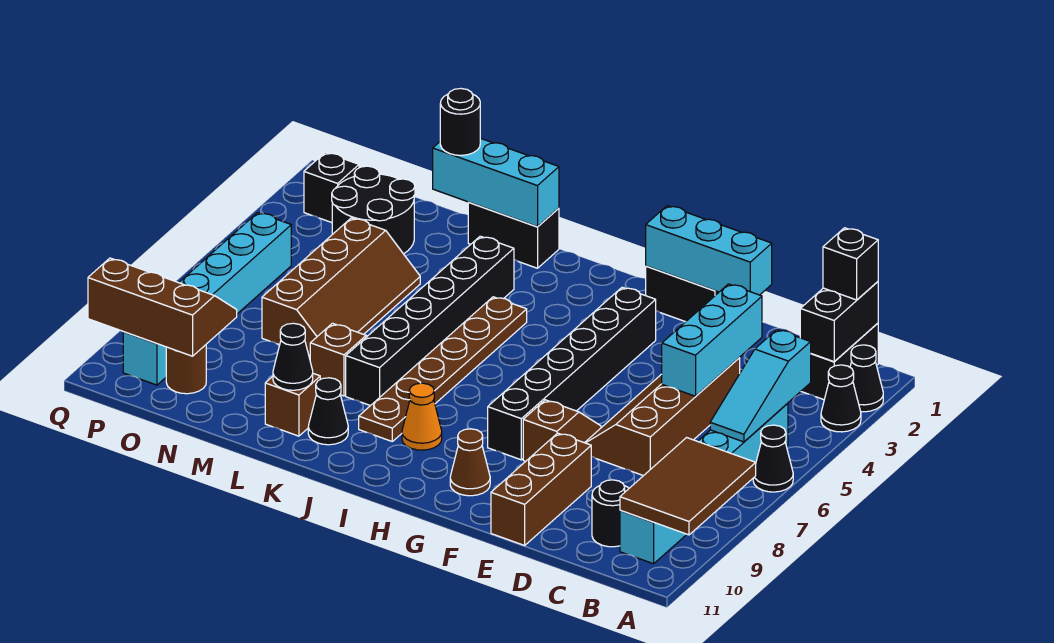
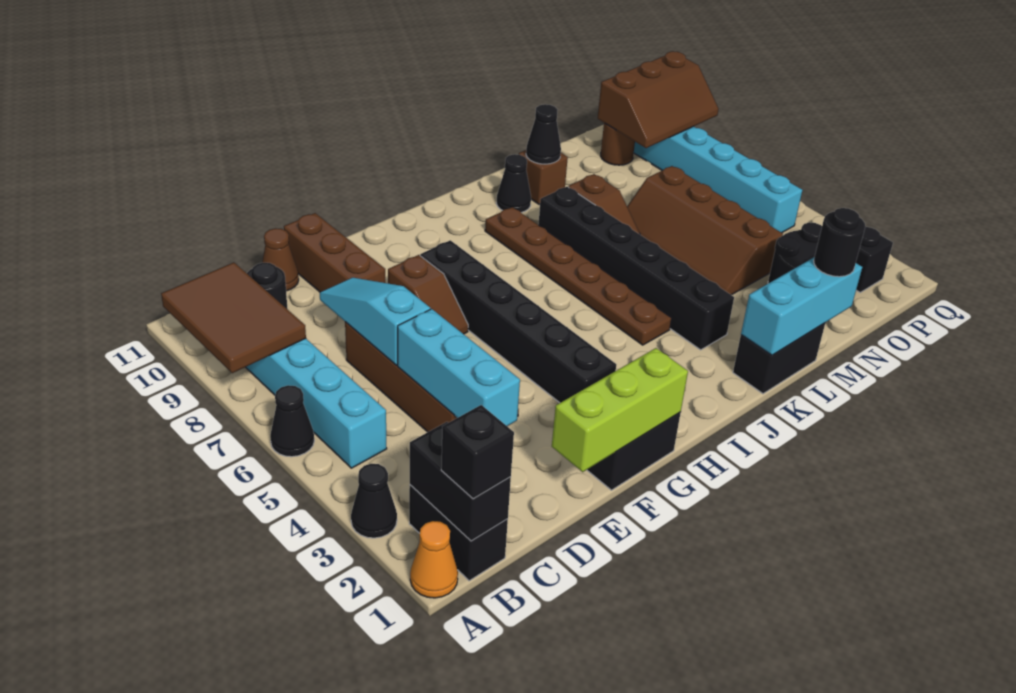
black 1x1 cone [850,345,883,412] -> none
cyan 1x3 slope [710,330,811,442] -> cyan 1x3 slope moved to [320,278,430,365]
cyan 1x3 brick [646,206,772,295] -> lime 1x3 brick [552,348,688,472]
brown 1x1 cone [450,429,490,496] -> brown 1x1 cone moved to [262,228,299,291]
orange 1x1 cone [402,383,442,450] -> orange 1x1 cone moved to [410,521,458,598]

